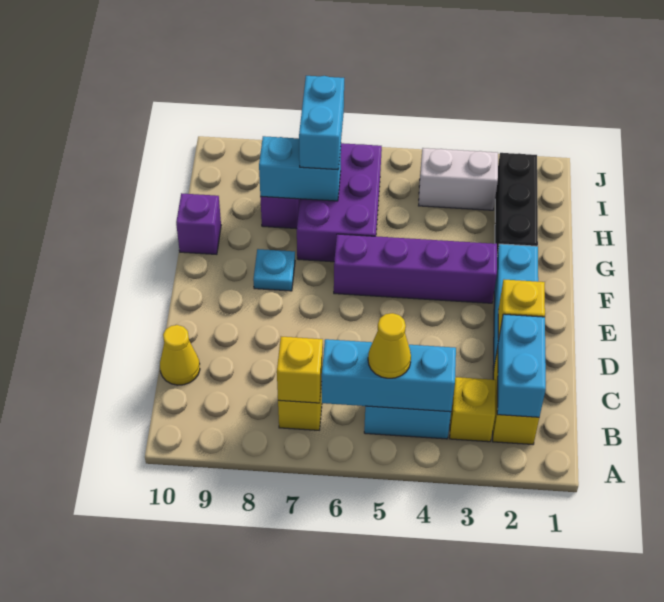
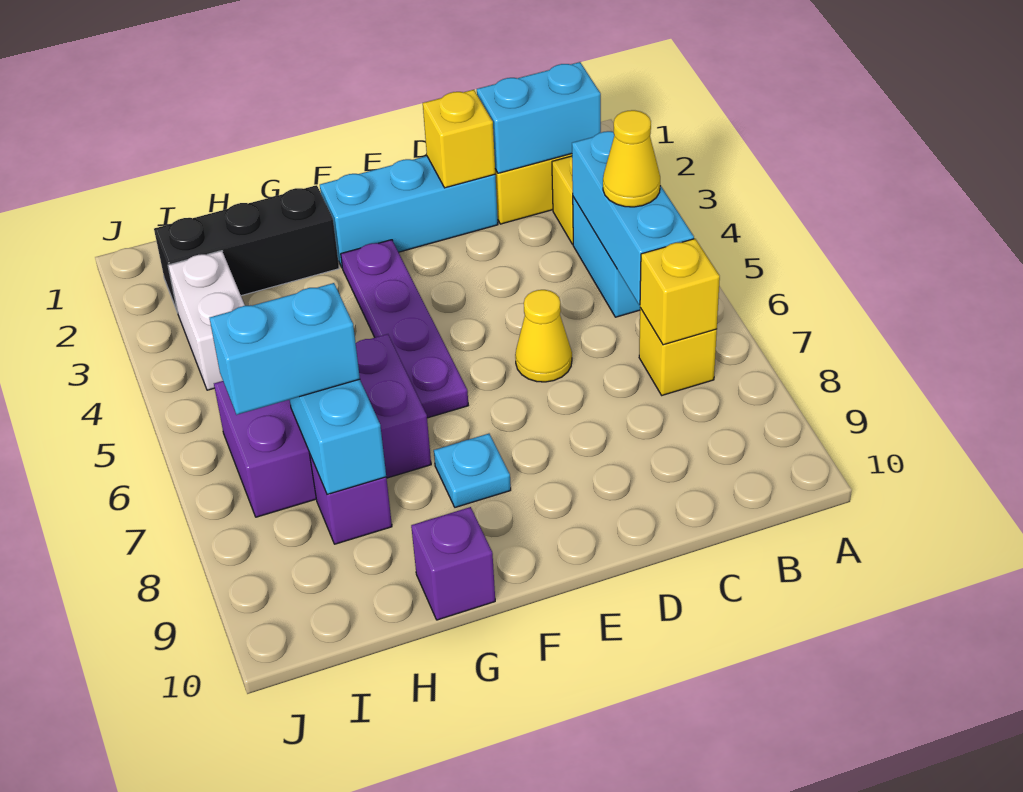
yellow 1x1 cone [160,325,200,385] -> yellow 1x1 cone moved to [515,290,572,382]
purple 1x4 brick [334,234,497,303] -> purple 1x4 plate [341,240,468,418]

